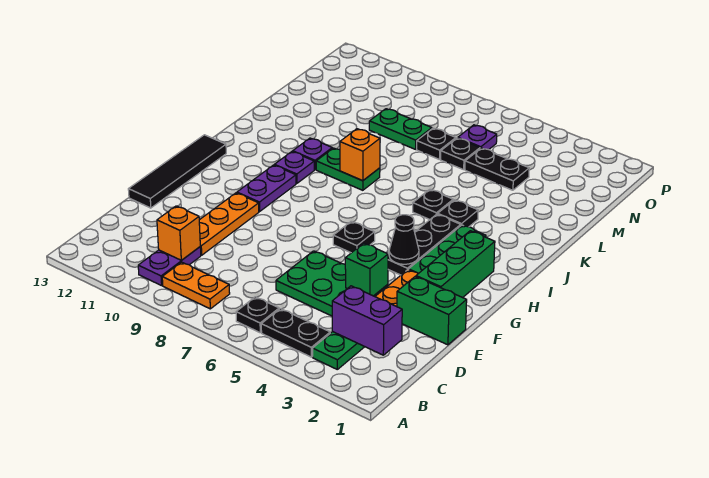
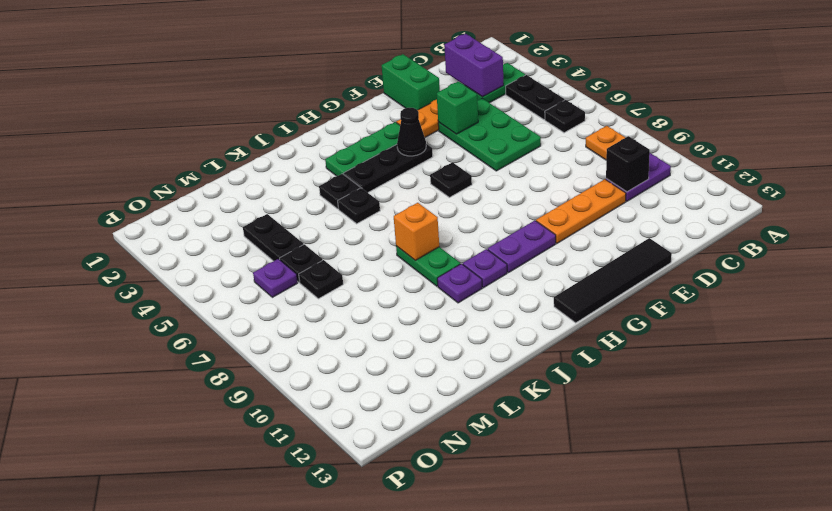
orange 1x1 brick [157,206,200,260] -> black 1x1 brick [606,136,650,192]
green 1x3 brick [416,231,495,298] -> none
green 1x2 plate [369,109,432,149] -> none

